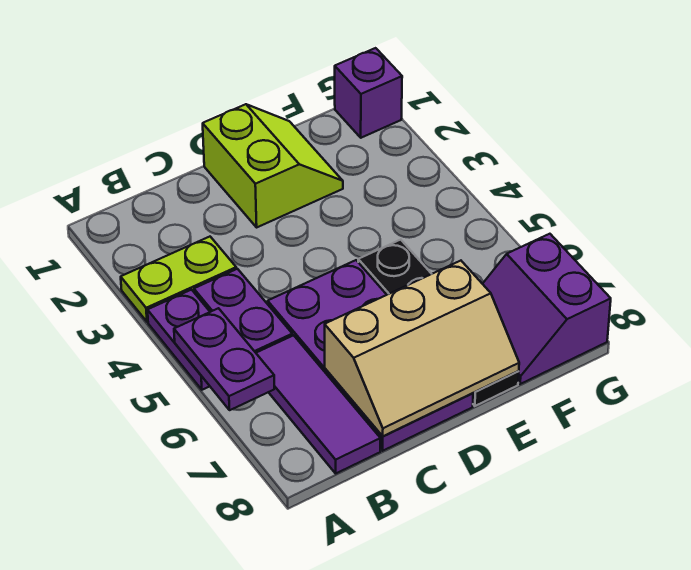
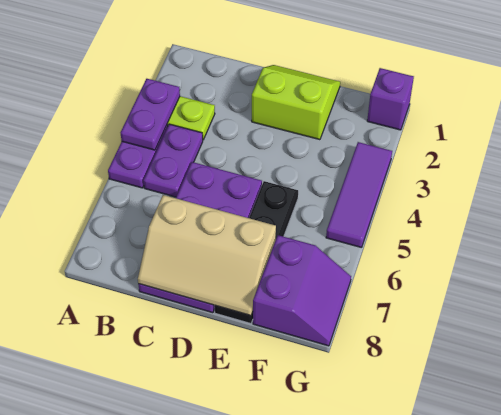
purple 1x2 plate [174,308,274,410] -> purple 1x2 plate moved to [121,79,180,150]
purple 1x3 tile [256,335,380,473] -> purple 1x3 tile moved to [326,142,392,248]
lime 2x2 slope [203,104,343,227] -> lime 2x2 slope turned to [252,65,340,140]
purple 2x2 slope [483,234,611,384] -> purple 2x2 slope turned to [253,235,351,346]

